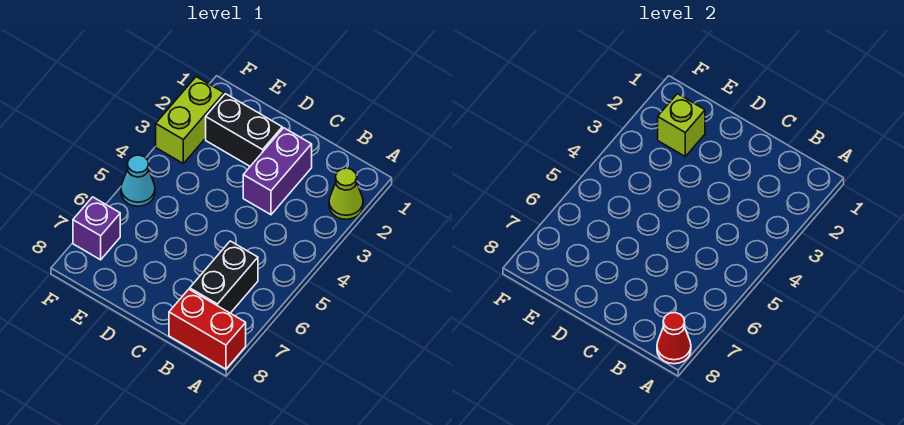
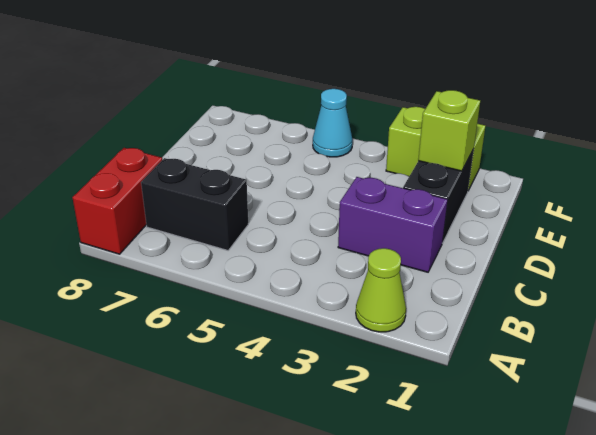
red 1x1 cone [657,313,691,364] -> none
purple 1x1 brick [73,197,120,260] -> none

